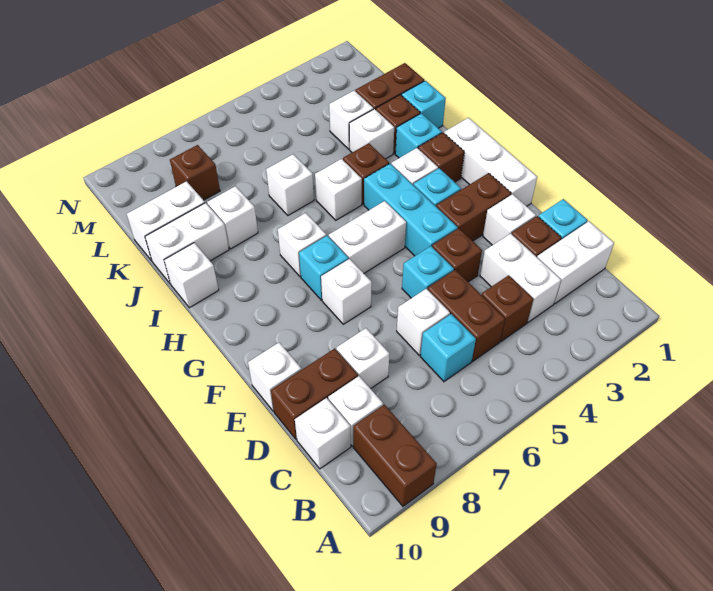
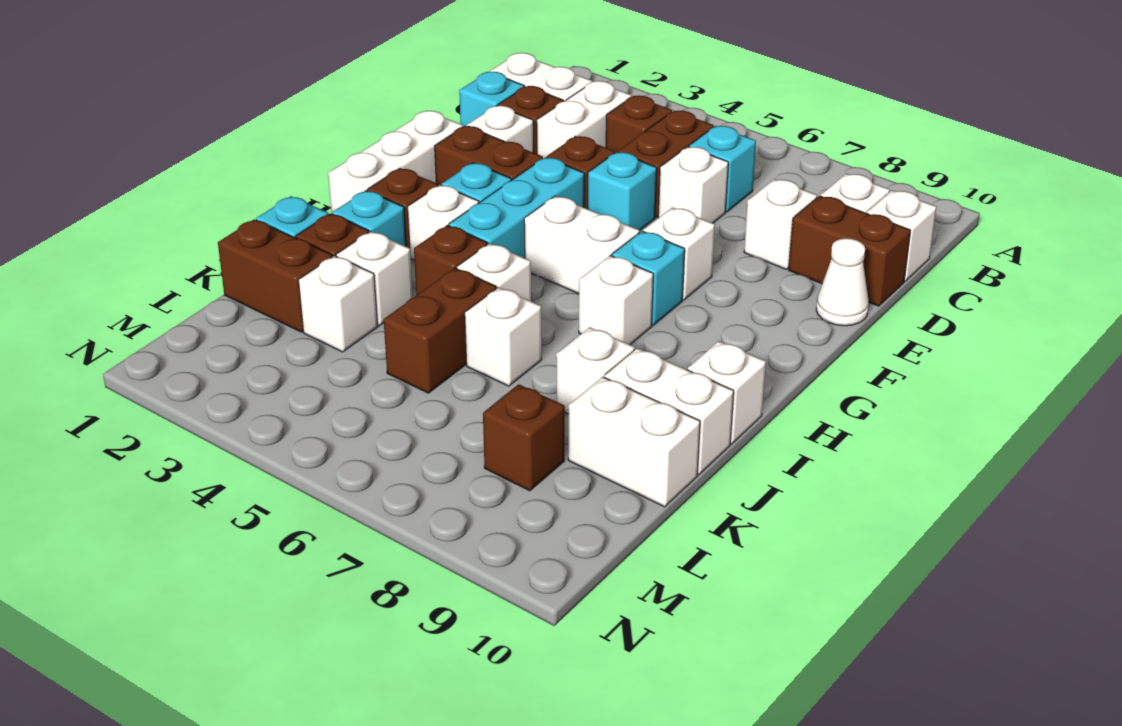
brown 1x2 brick [353,405,437,506] -> brown 1x2 brick moved to [384,268,496,393]
white 1x1 brick [248,343,301,411] -> white 1x1 cone [816,238,869,326]

